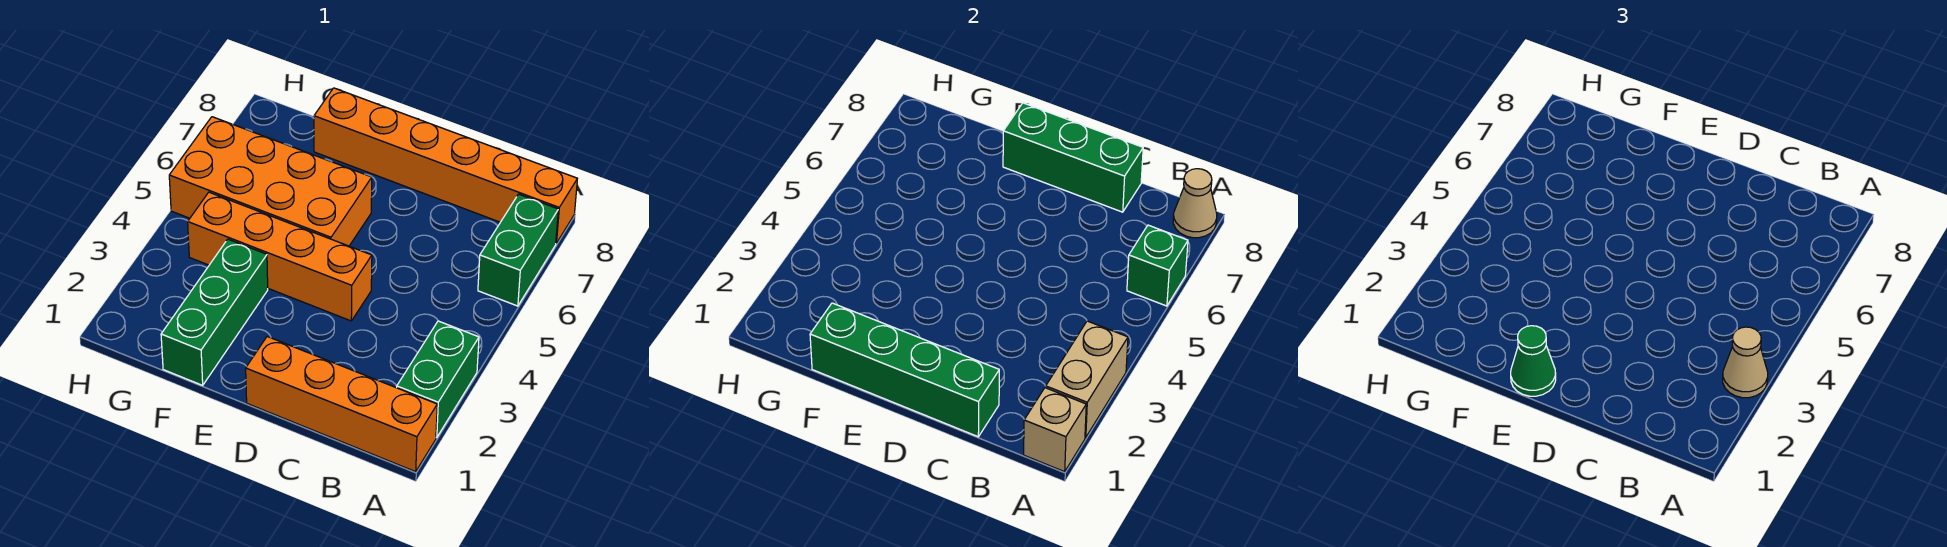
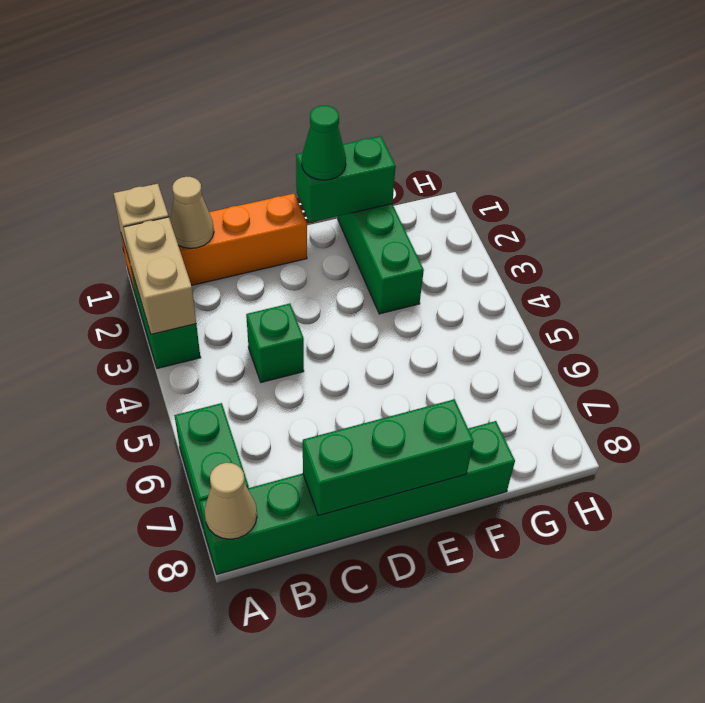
tan 1x1 cone [1723,327,1768,398] -> tan 1x1 cone moved to [170,177,214,248]
green 1x1 brick [1127,225,1188,306] -> green 1x1 brick moved to [246,304,304,382]
orange 1x6 brick [314,88,577,243] -> green 1x6 brick [200,421,515,574]
green 1x4 brick [810,303,999,437] -> green 1x2 brick [296,136,396,222]
orange 1x4 brick [188,192,372,321] -> none
orange 2x4 brick [169,117,372,246] -> none

